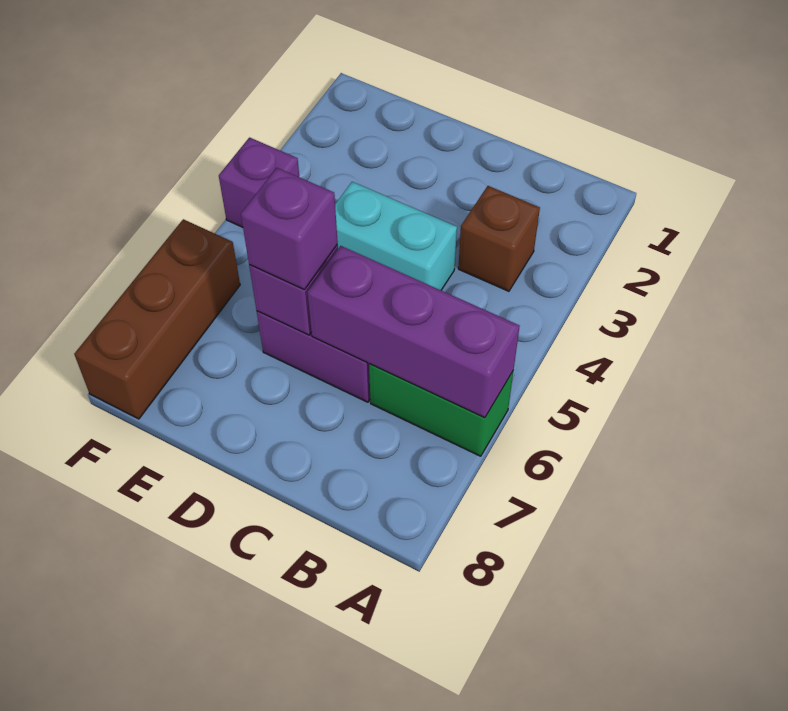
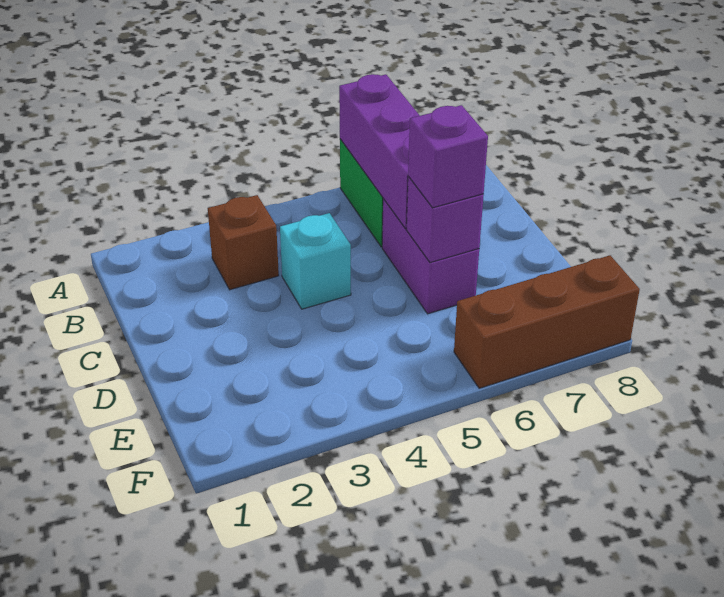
cyan 1x2 brick [335,182,457,290] -> cyan 1x1 brick [280,213,351,309]
purple 1x1 brick [219,138,299,227] -> none

